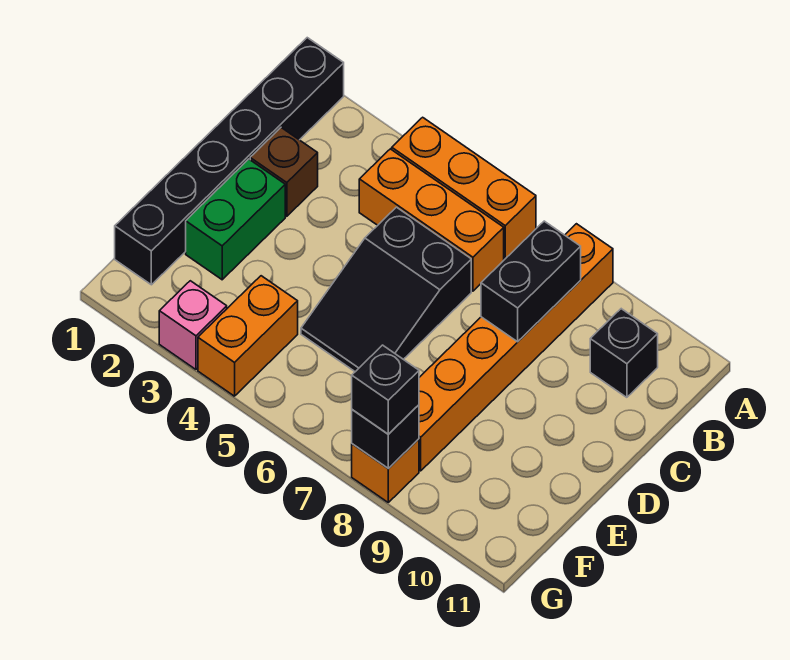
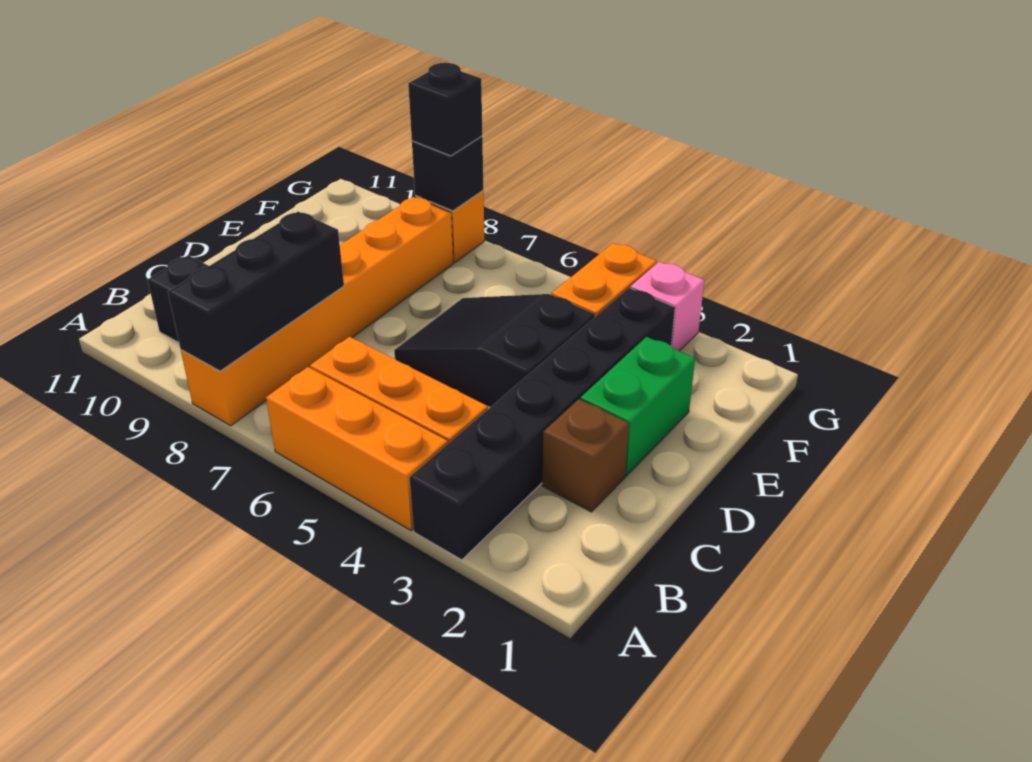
black 1x6 brick [115,38,344,285] -> black 1x6 brick moved to [410,288,675,560]
black 1x2 brick [481,221,581,342] -> black 1x3 brick [168,212,344,371]
black 2x3 slope [301,207,471,372] -> black 2x3 slope turned to [394,294,595,407]

